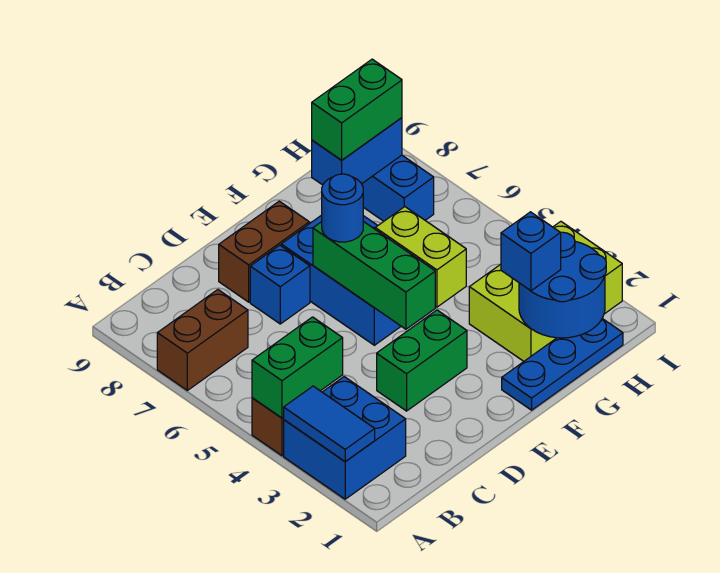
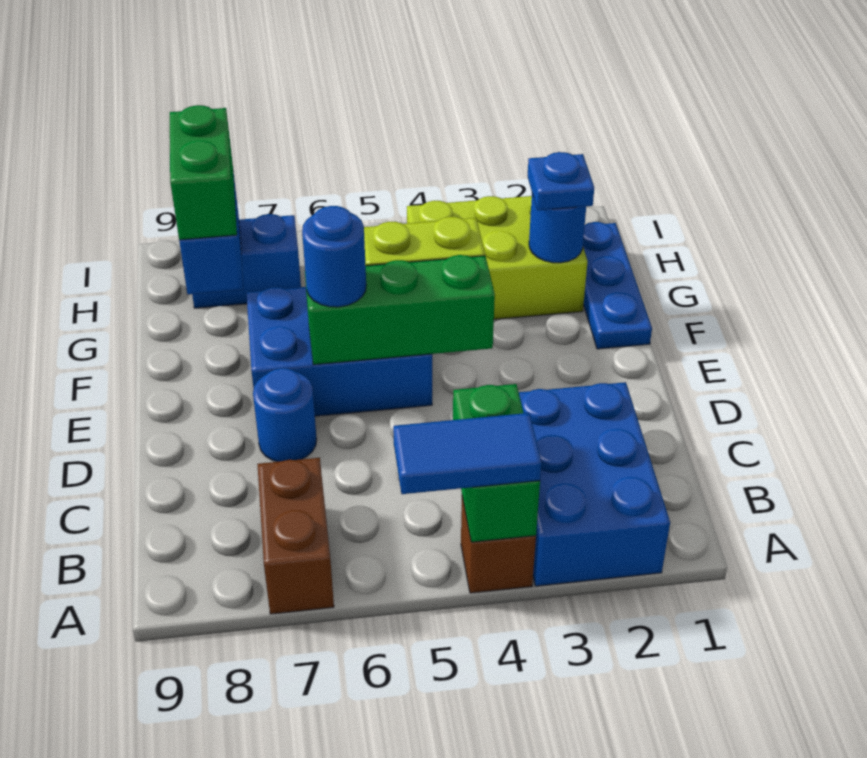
blue 2x2 brick [284,377,406,499] -> blue 2x3 brick [519,382,670,586]
blue 1x2 tile [284,386,375,462] -> blue 1x2 tile moved to [393,413,541,494]
green 1x2 brick [377,310,467,411] -> none
blue 1x1 brick [250,245,310,324] -> blue 1x1 round brick [253,368,317,462]
brown 1x2 brick [219,201,309,302] -> none
blue 2x2 round brick [519,232,606,338] -> blue 1x1 round brick [529,194,586,263]
lime 2x3 brick [469,221,622,361] -> lime 2x3 brick turned to [407,196,588,319]
blue 1x1 brick [501,212,561,291] -> blue 1x1 plate [528,152,594,210]

